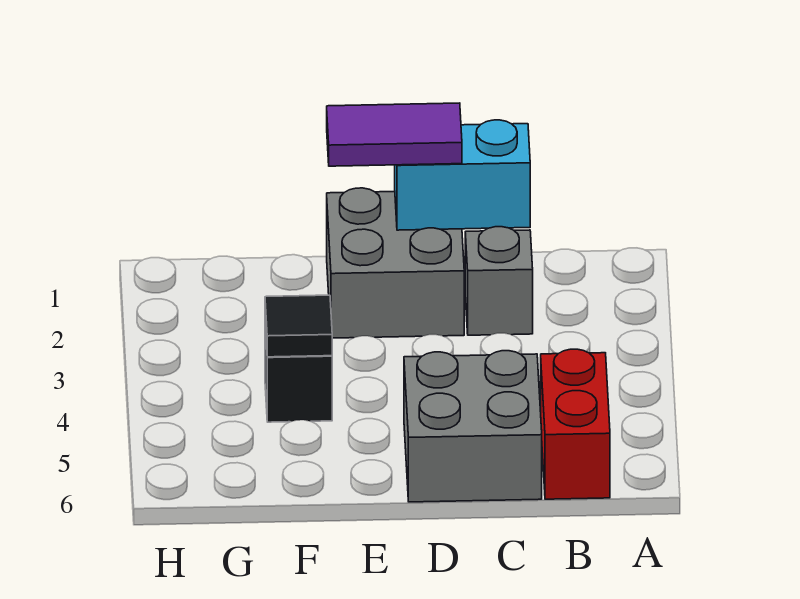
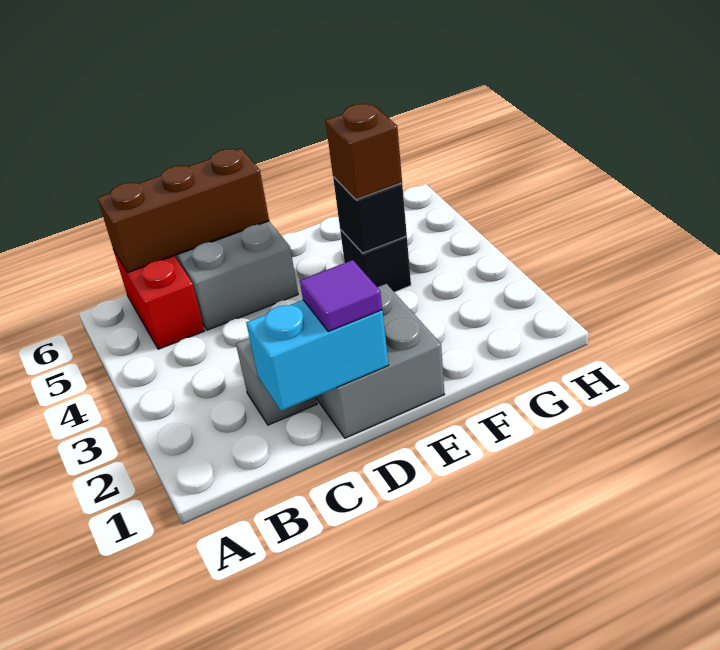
none -> brown 1x3 brick [98,148,269,273]
purple 1x2 tile [327,103,462,166] -> purple 1x1 tile [300,260,382,332]
black 1x1 tile [265,295,332,357] -> black 1x1 brick [333,177,407,253]
none -> brown 1x1 brick [325,104,402,200]

